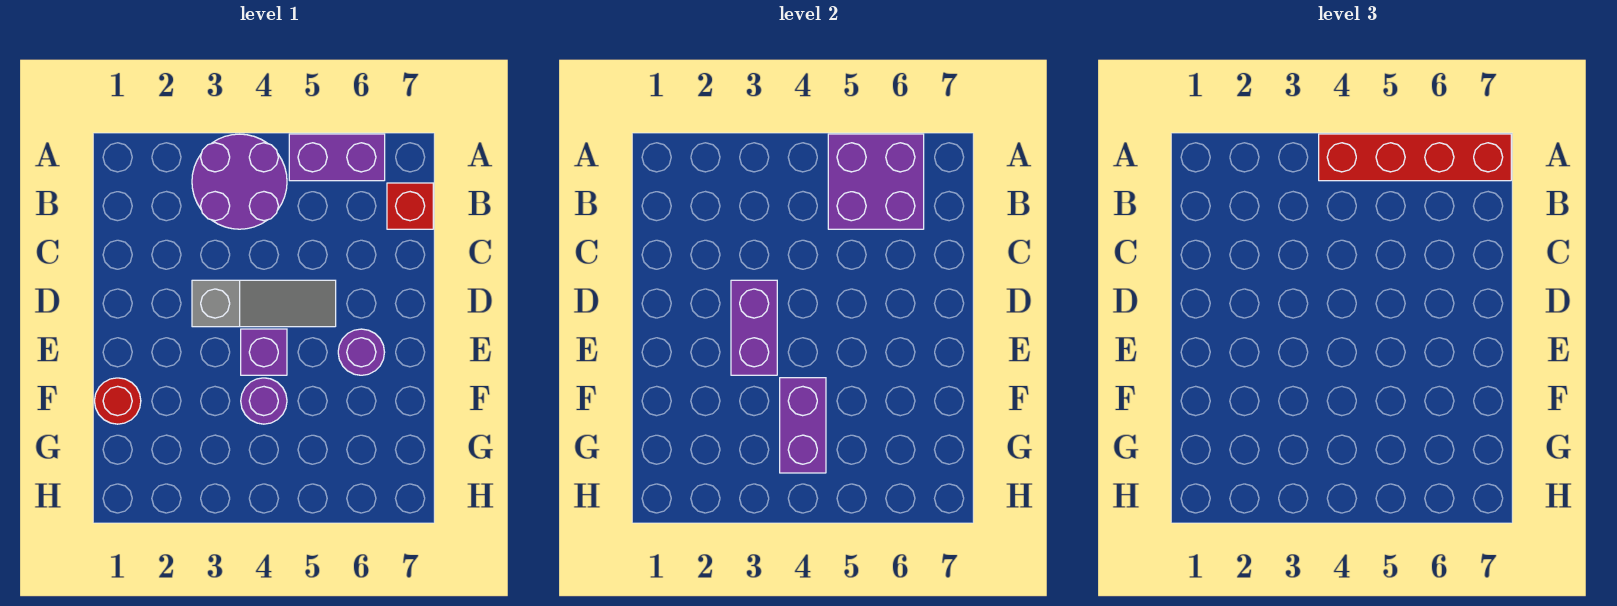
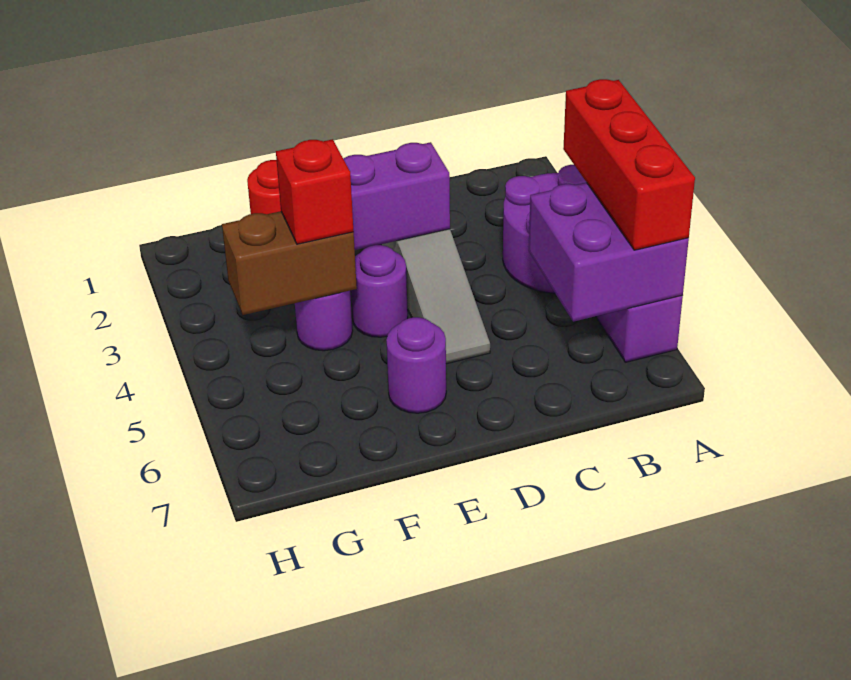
red 1x4 brick [1319,134,1511,181] -> red 1x3 brick [563,79,695,250]
red 1x1 brick [387,183,433,229] -> red 1x1 brick moved to [276,139,354,244]
purple 1x1 brick [241,329,287,375] -> purple 1x1 round brick [351,245,408,337]
purple 1x2 brick [780,378,826,473] -> brown 1x2 brick [222,211,357,315]

